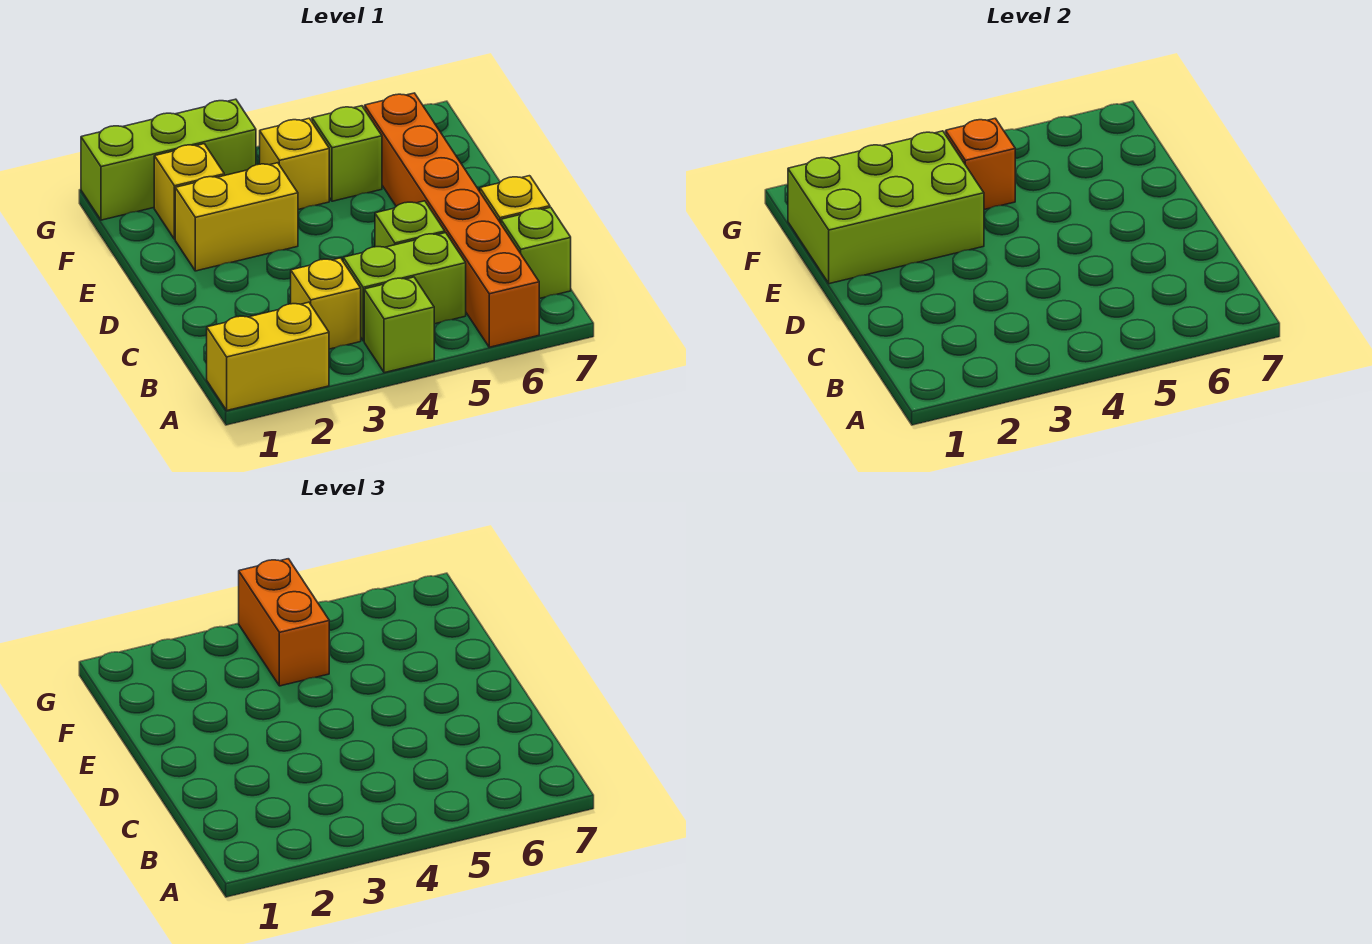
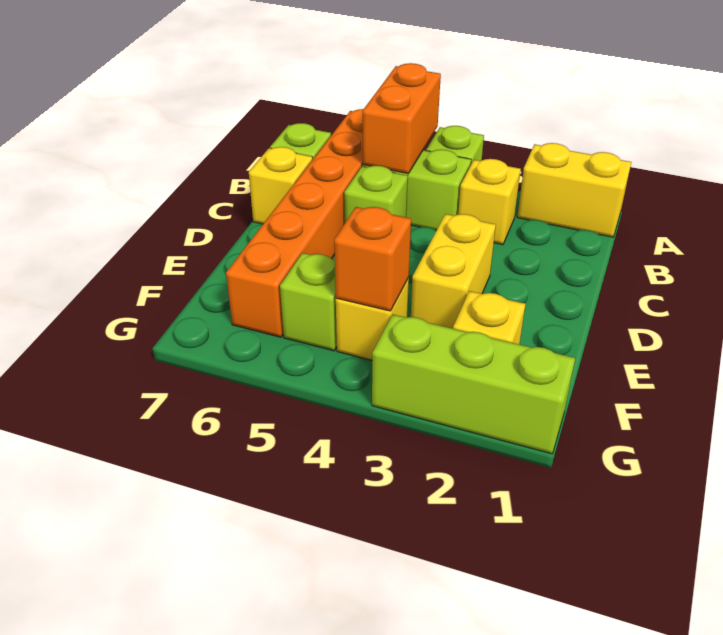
lime 2x3 brick [788,131,984,284] -> none
yellow 1x2 brick [175,163,298,271] -> yellow 1x2 brick turned to [411,214,496,329]
orange 1x2 brick [239,559,329,686] -> orange 1x2 brick moved to [363,63,441,174]

